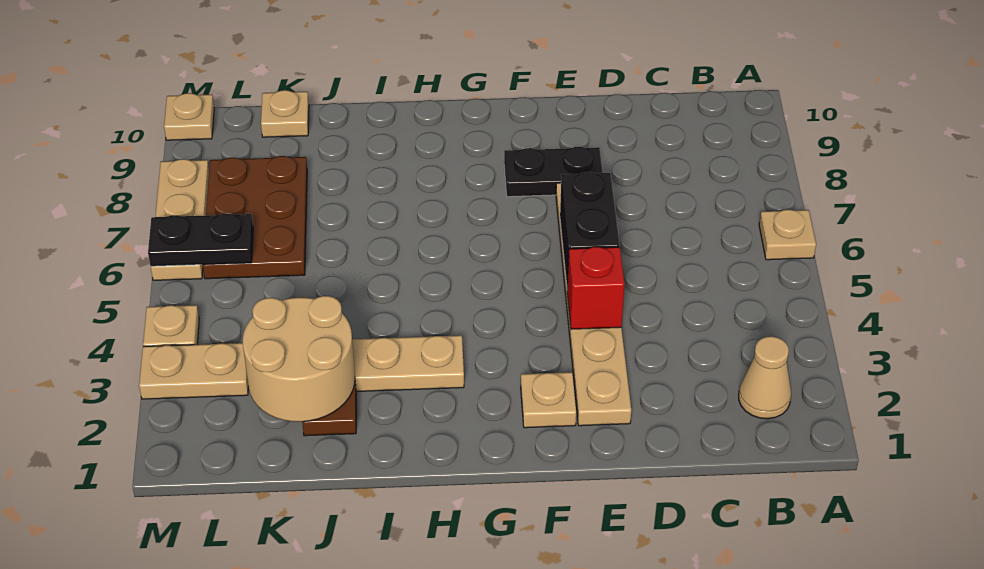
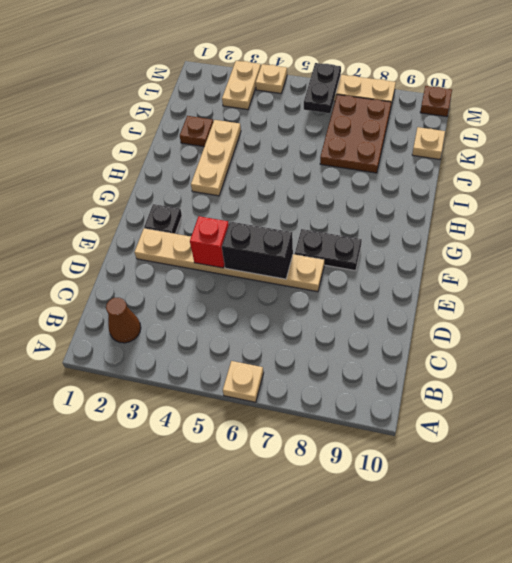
tan 1x1 cone [739,336,791,419] -> brown 1x1 cone [106,298,141,343]
black 1x2 plate [504,147,603,197] -> black 1x2 plate turned to [295,229,362,271]
tan 1x1 plate [521,372,576,428] -> black 1x1 plate [144,204,182,234]
tan 2x2 round brick [243,296,355,422] -> none
brown 2x3 plate [202,156,307,279] -> brown 2x3 plate turned to [320,95,391,173]
tan 1x1 plate [164,93,214,140] -> brown 1x1 plate [420,86,452,117]

